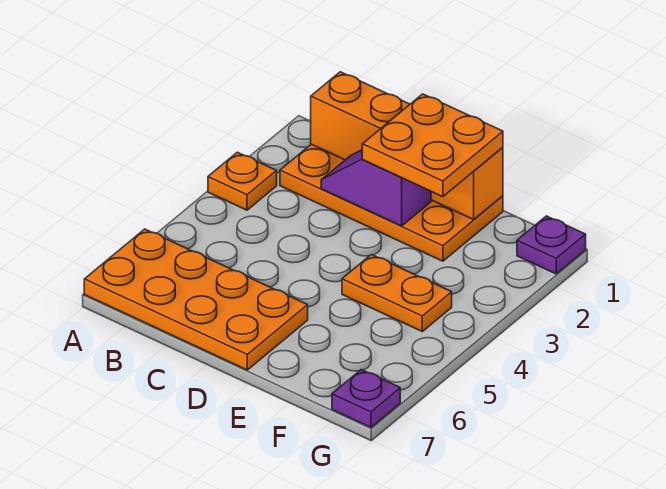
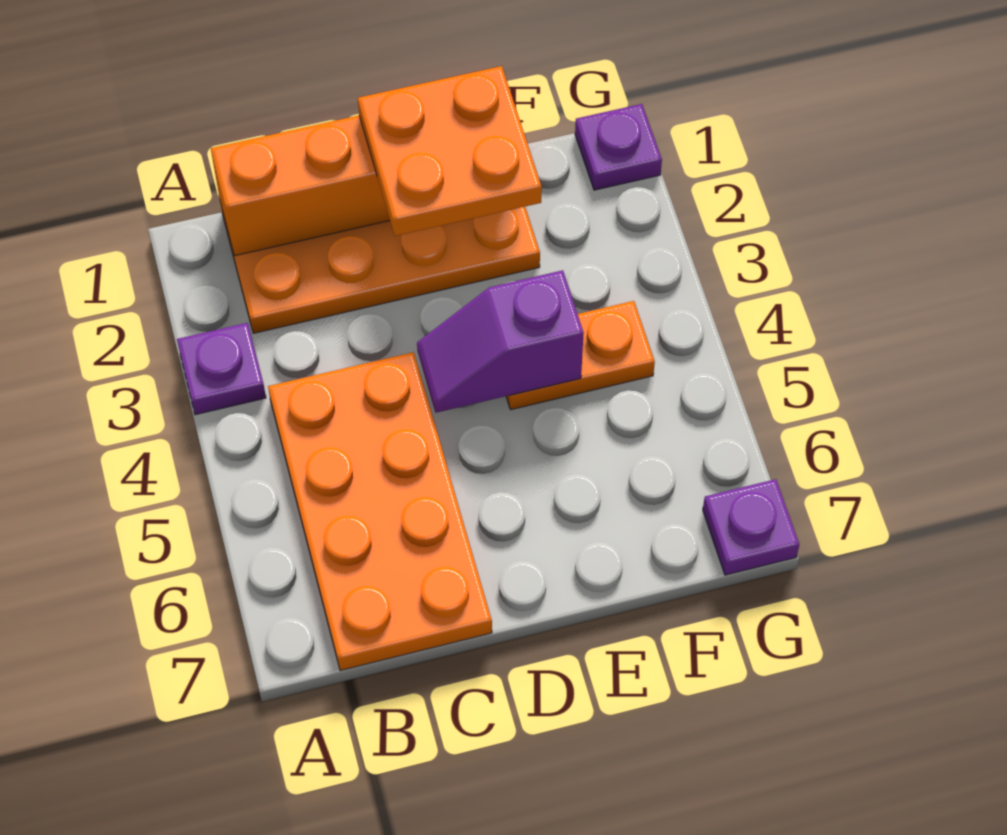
orange 1x1 plate [208,152,277,210] -> purple 1x1 plate [177,323,266,415]
orange 2x4 plate [84,229,308,370] -> orange 2x4 plate turned to [268,352,492,671]
purple 1x2 slope [321,150,431,226] -> purple 1x2 slope moved to [417,270,584,413]

